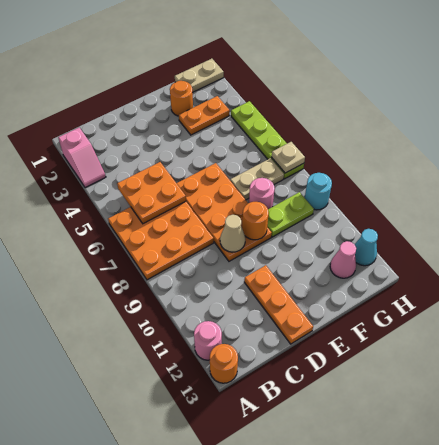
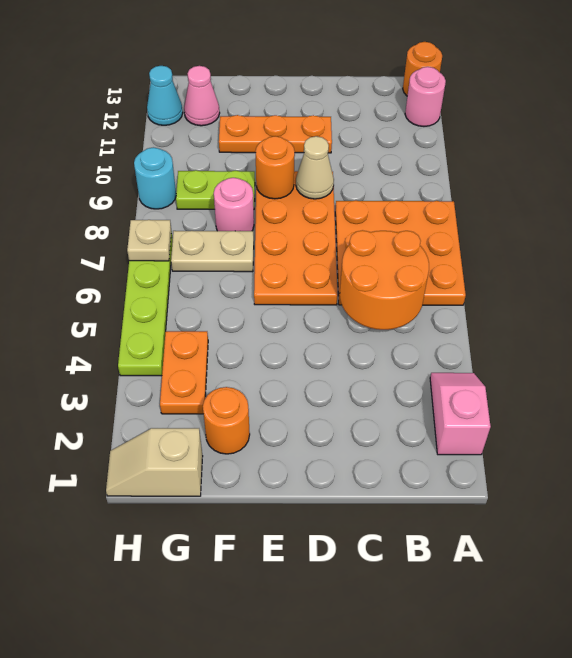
orange 2x2 plate [117,162,186,224] -> orange 2x2 round brick [340,230,429,330]
orange 1x3 plate [244,265,313,344] -> orange 1x3 plate turned to [219,115,332,153]
orange 1x2 plate [179,96,230,135] -> orange 1x2 plate turned to [160,331,208,414]
tan 1x2 plate [175,59,224,93] -> tan 1x2 slope [106,428,203,496]

